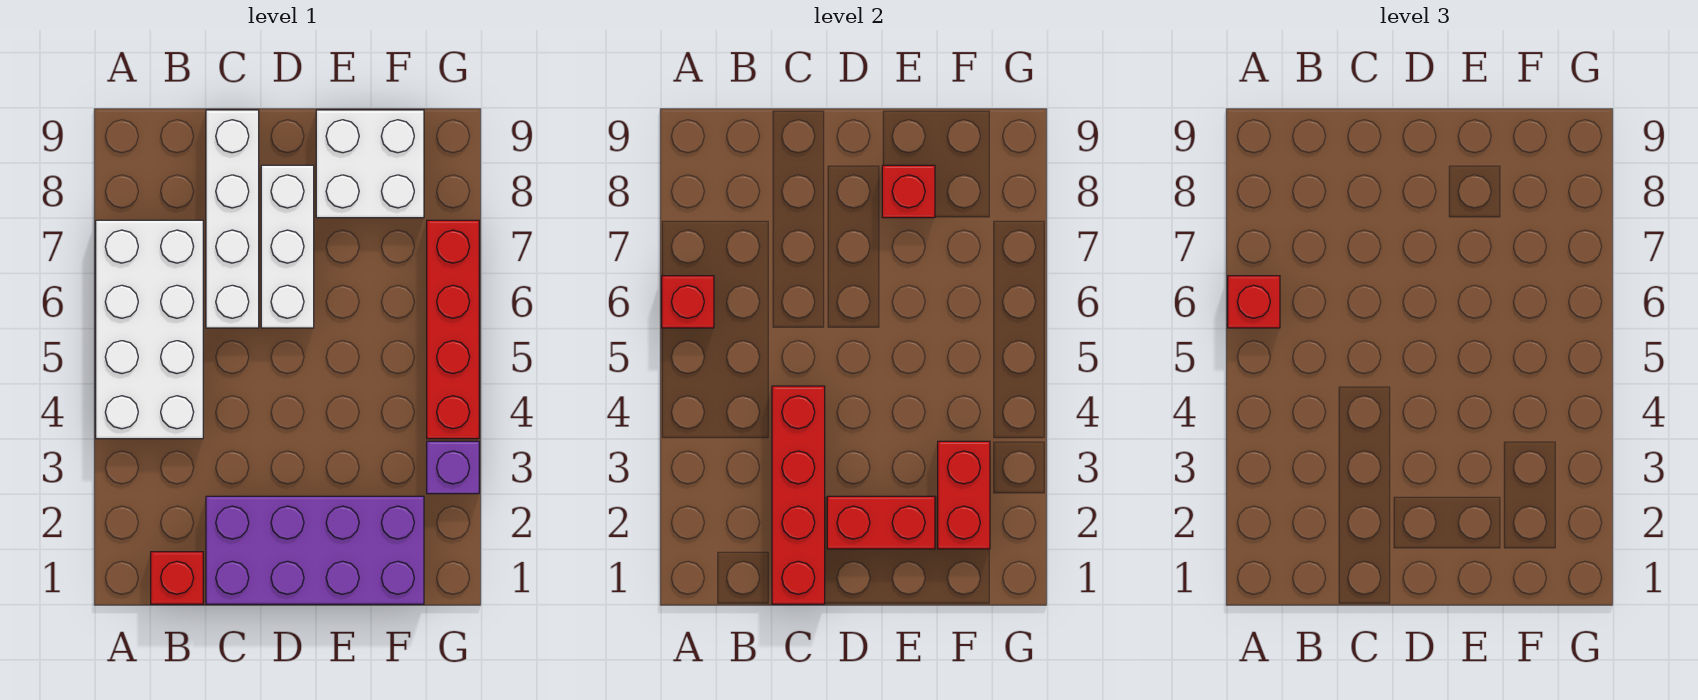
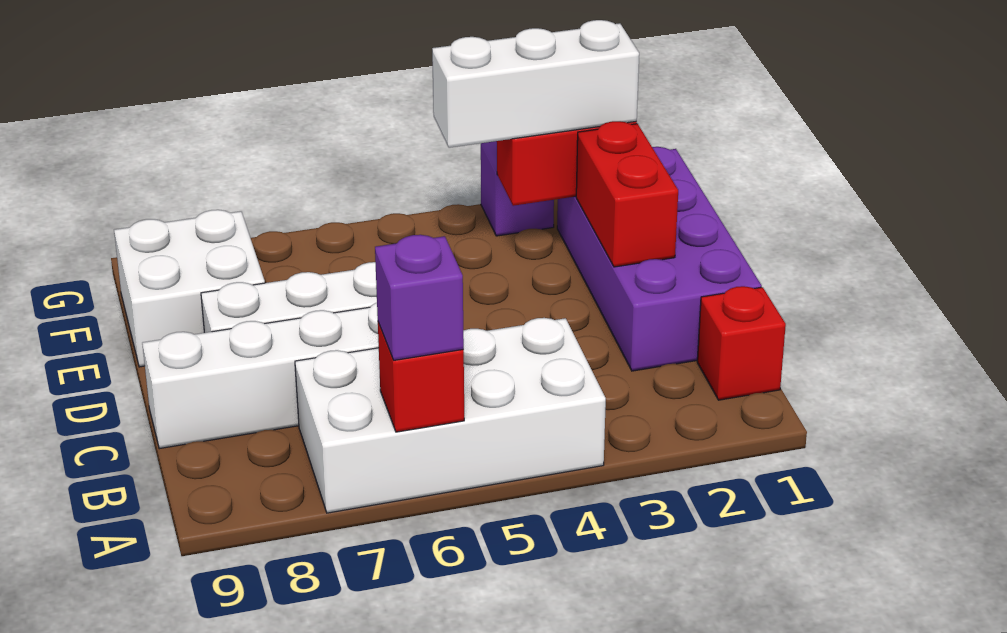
red 1x1 brick [1228,276,1280,328] -> purple 1x1 brick [375,235,464,360]
red 1x4 brick [772,386,825,604] -> none
red 1x1 brick [882,165,935,218] -> none
none -> white 1x3 brick [432,20,639,148]
red 1x4 brick [427,220,479,439] -> none

